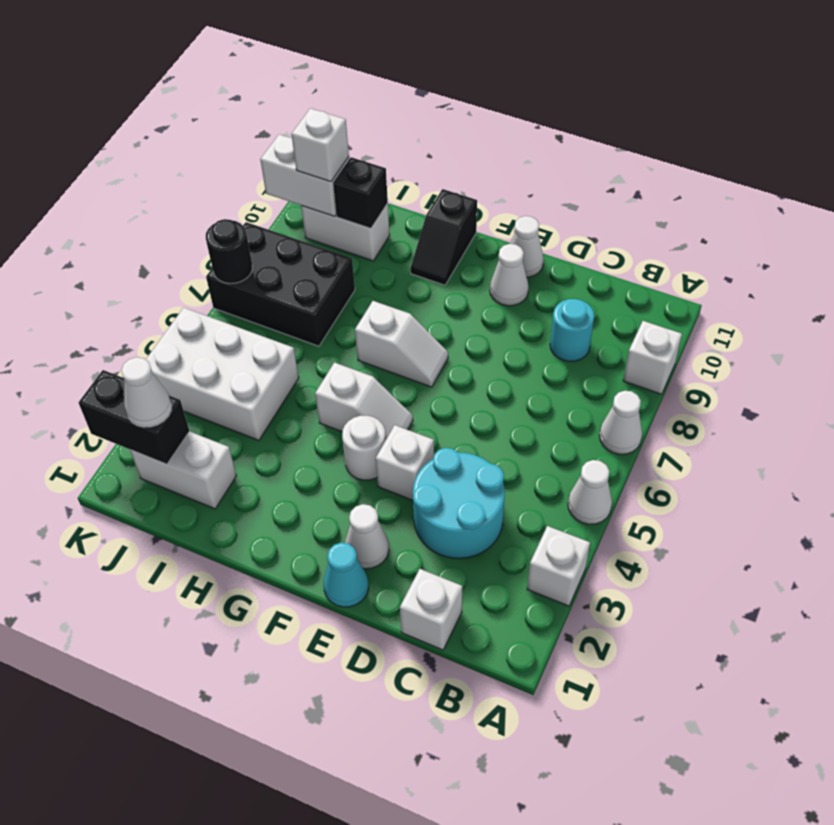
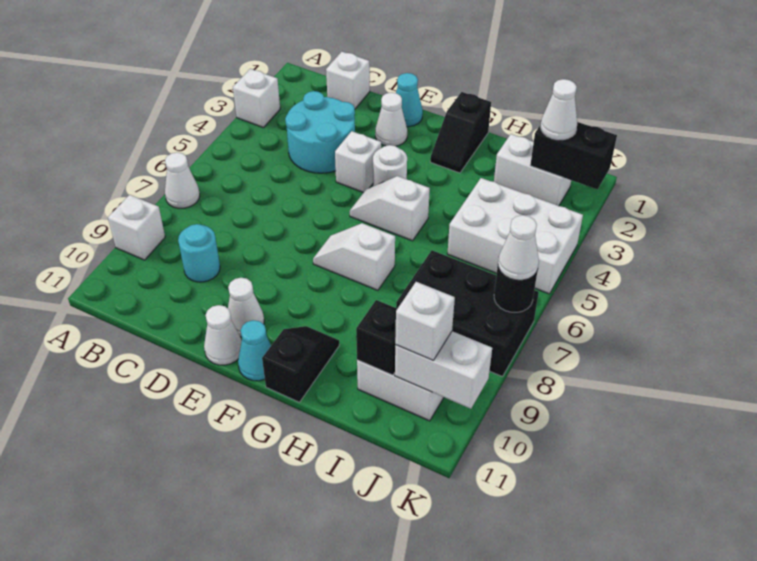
white 1x1 cone [568,460,612,524] -> white 1x1 cone moved to [498,215,539,280]
none -> cyan 1x1 cone [238,320,271,381]
none -> black 1x2 slope [430,92,491,173]

